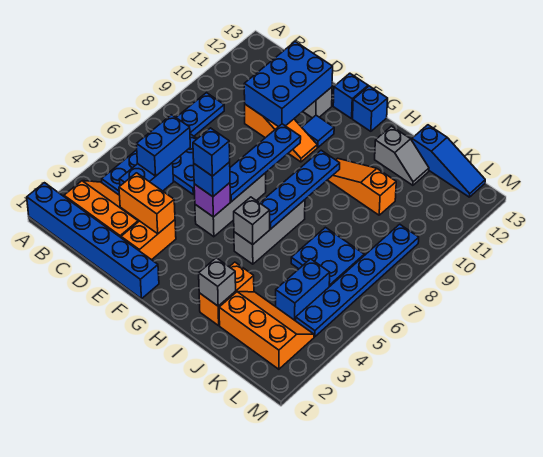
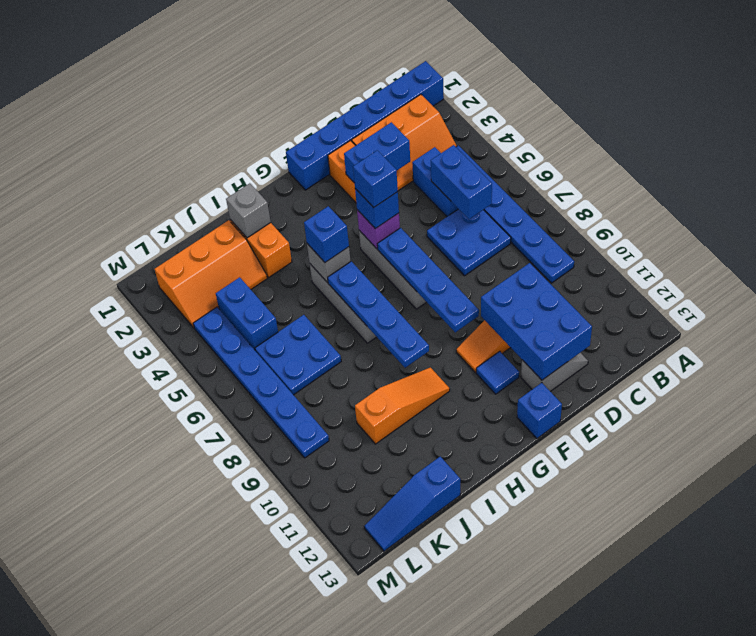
orange 1x2 brick [119,173,175,234] -> blue 1x2 brick [344,122,410,183]
blue 1x1 brick [353,86,388,131] -> blue 1x1 brick moved to [304,206,349,262]
grey 1x2 slope [375,126,429,185] -> none

